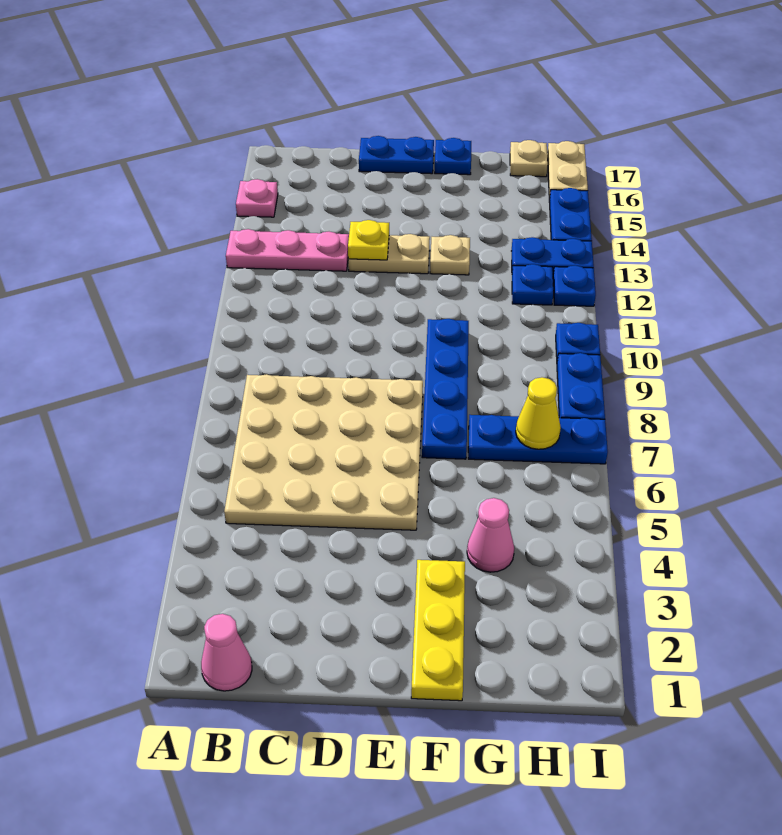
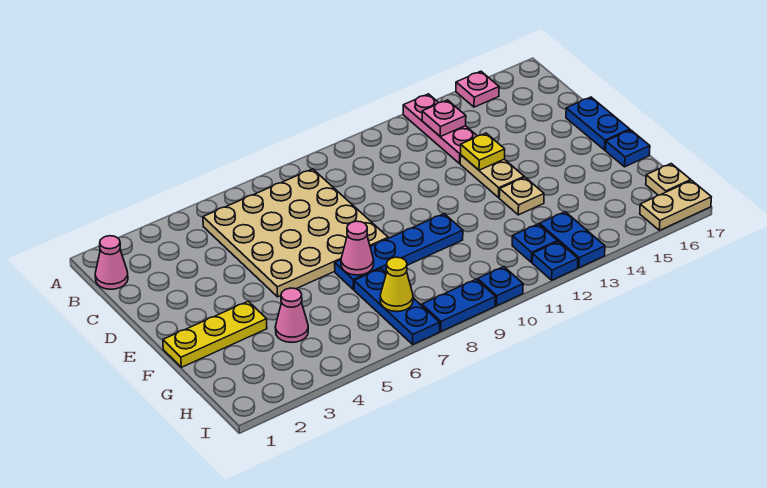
none -> pink 1x1 plate [422,100,466,137]
none -> pink 1x1 cone [341,221,374,275]
blue 1x2 plate [549,188,592,241] -> none

